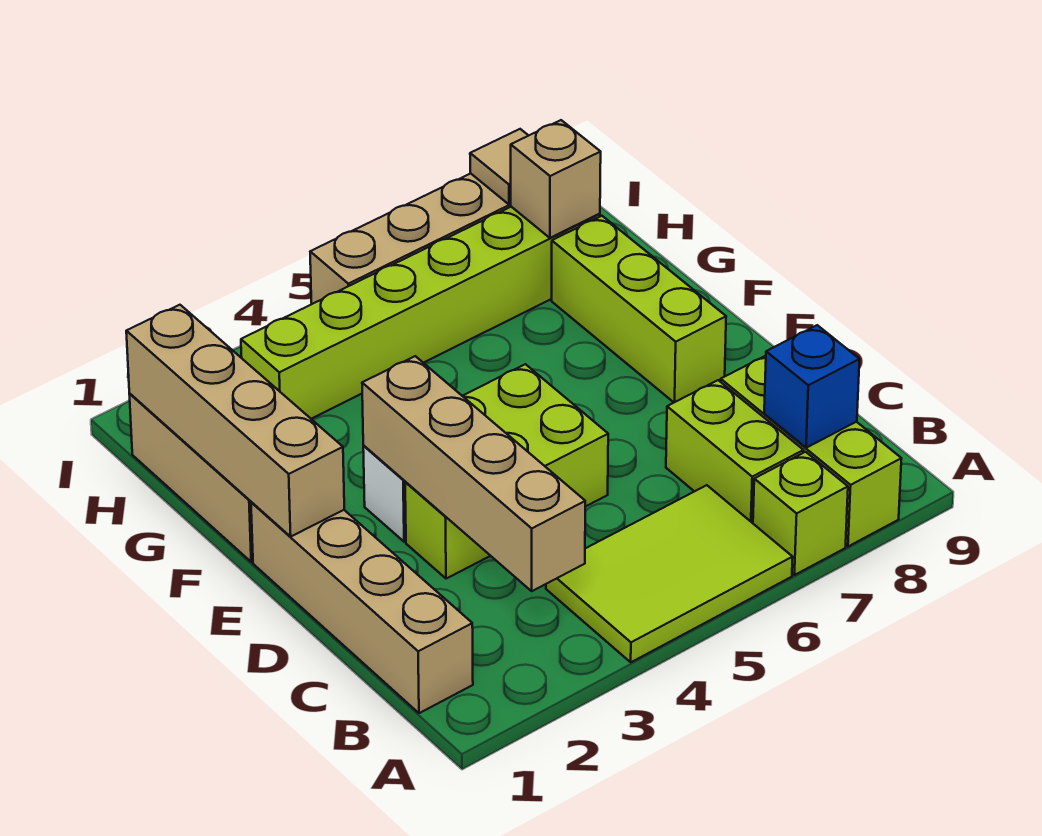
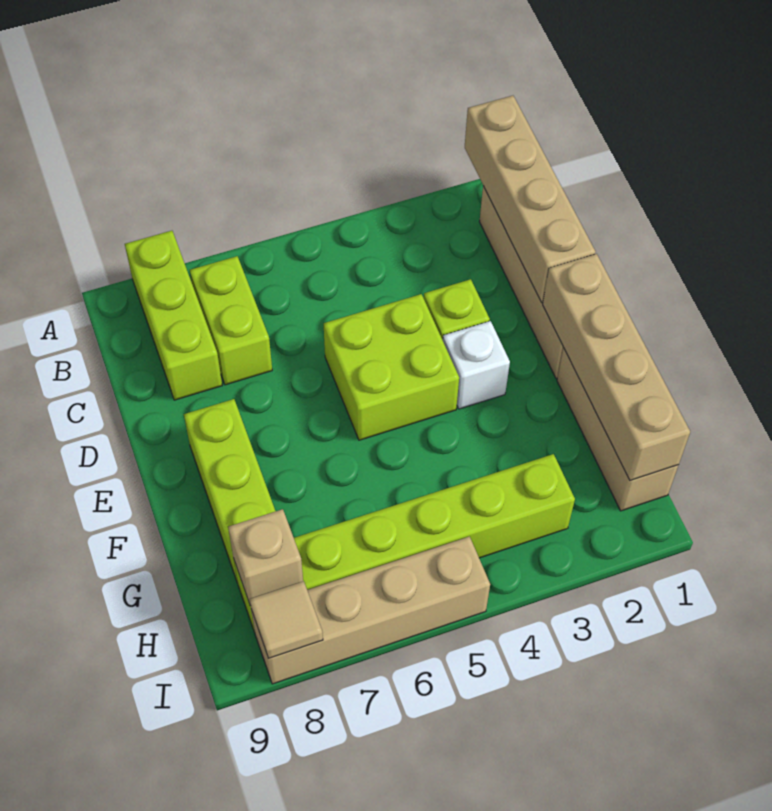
lime 2x3 tile [546,485,793,662] -> none
lime 1x1 brick [753,452,848,575] -> none
tan 1x4 brick [362,356,585,591] -> tan 1x4 brick moved to [465,96,596,302]
blue 1x1 brick [764,325,860,448] -> none

